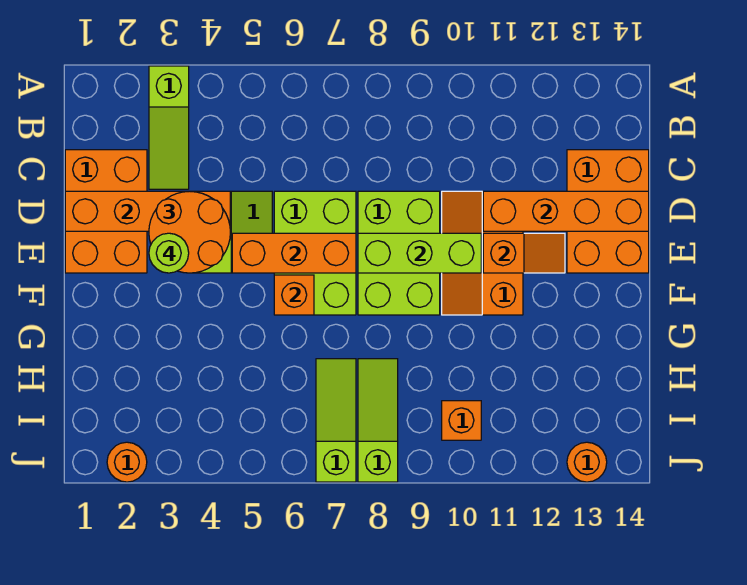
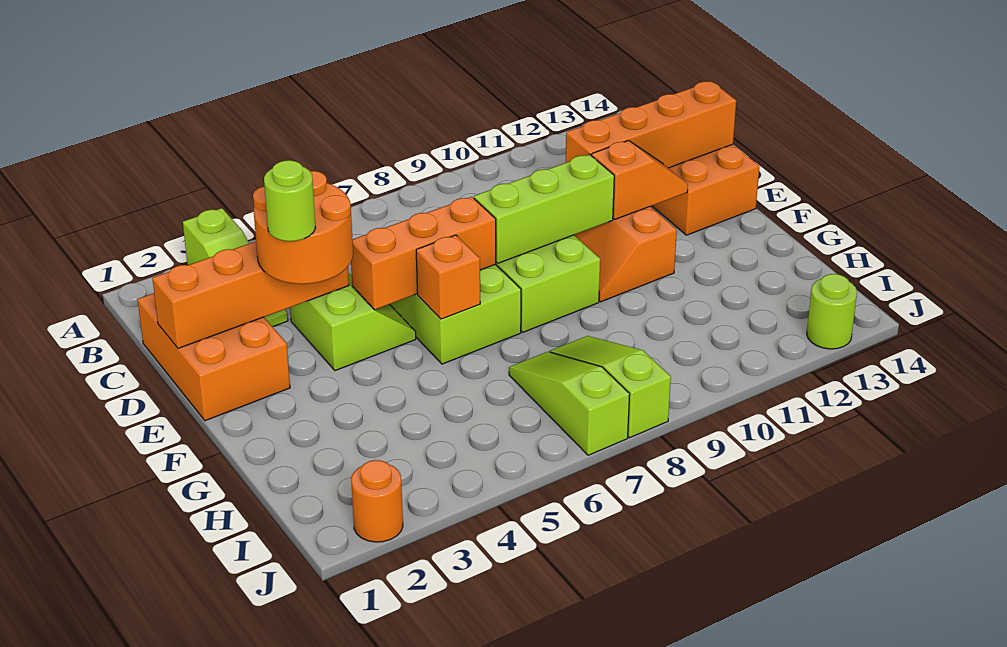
orange 1x1 brick [442,401,481,440] -> none
orange 1x1 round brick [567,442,607,482] -> lime 1x1 round brick [807,274,857,349]

